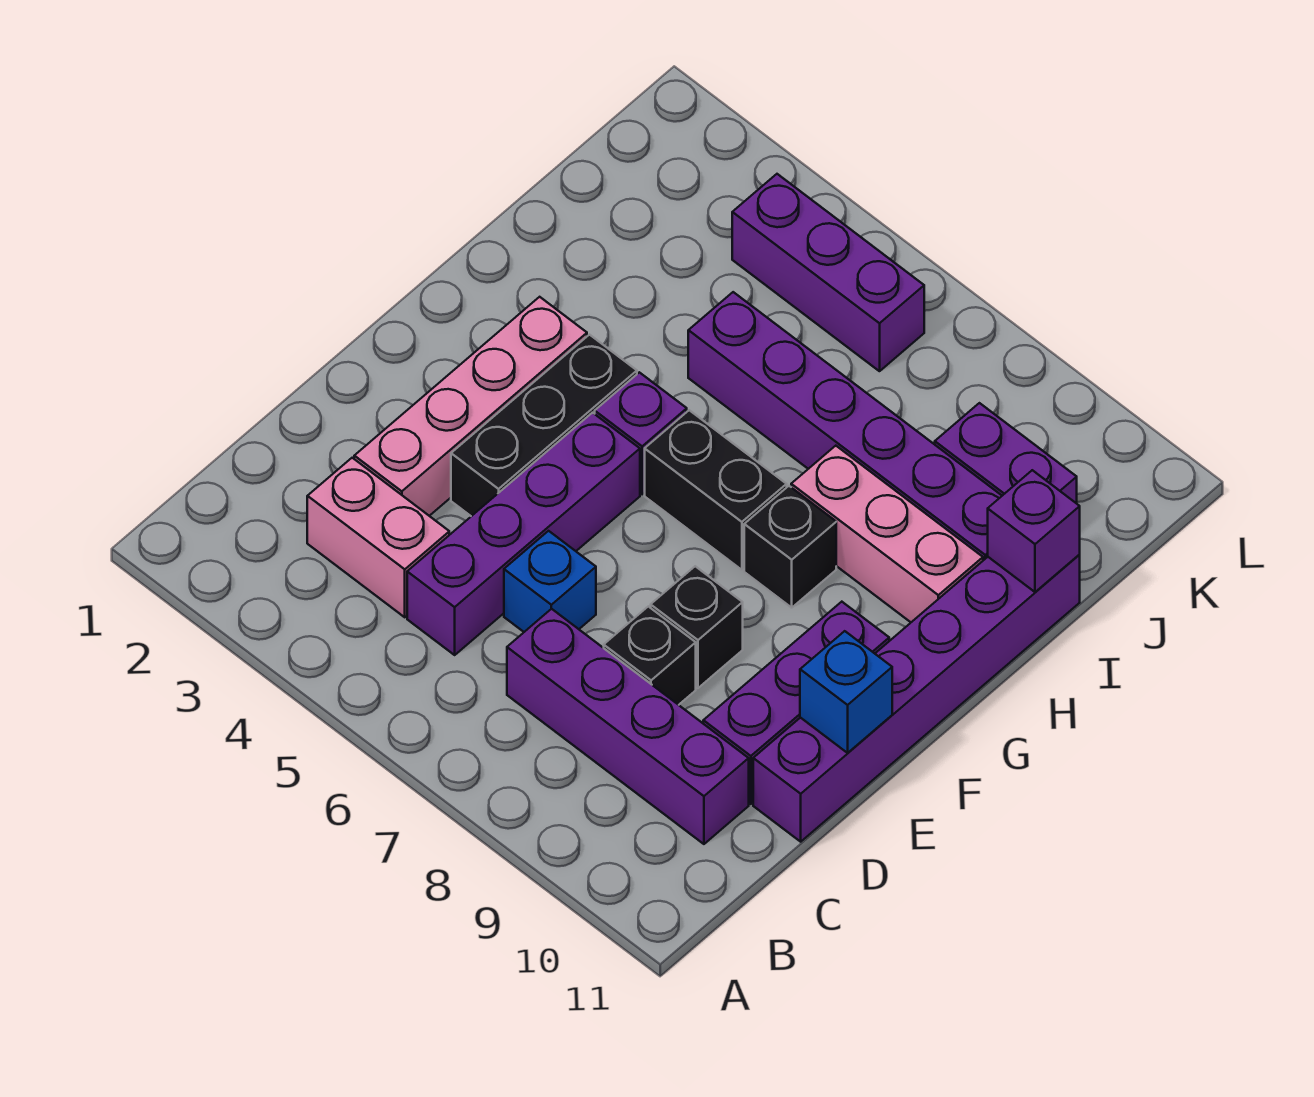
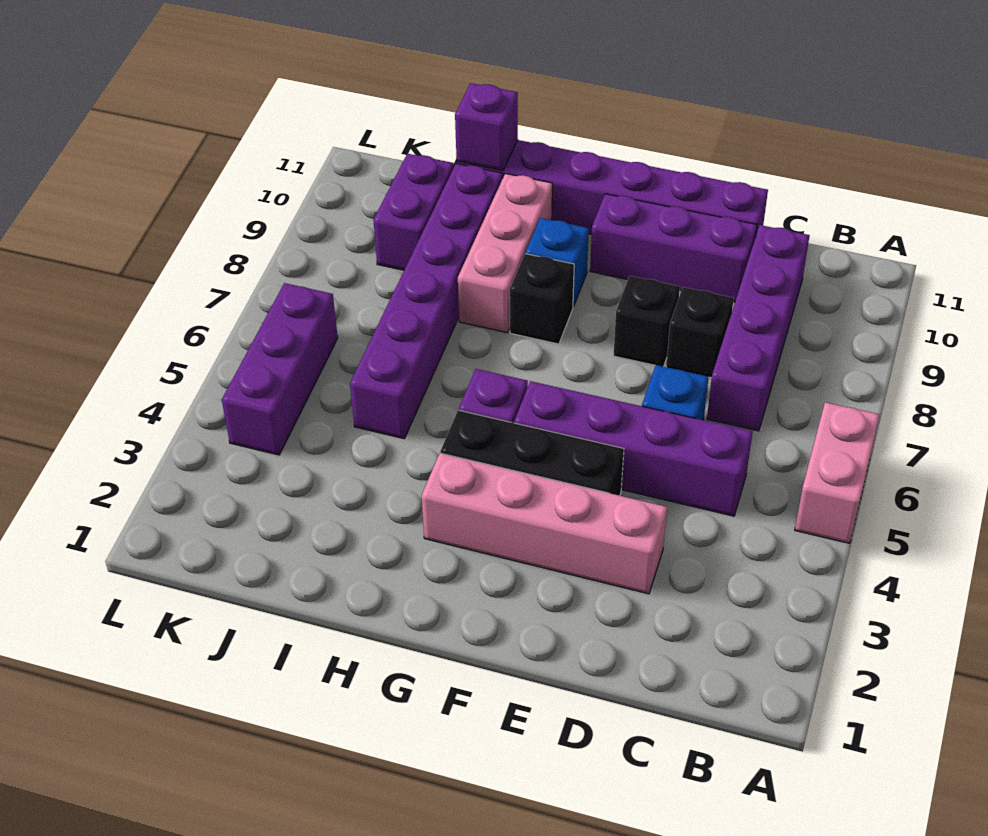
pink 1x2 brick [307,458,449,617] -> pink 1x2 brick moved to [795,402,880,543]
blue 1x1 brick [800,631,892,753] -> blue 1x1 brick moved to [526,218,589,307]
black 1x2 brick [645,410,787,570] -> none

